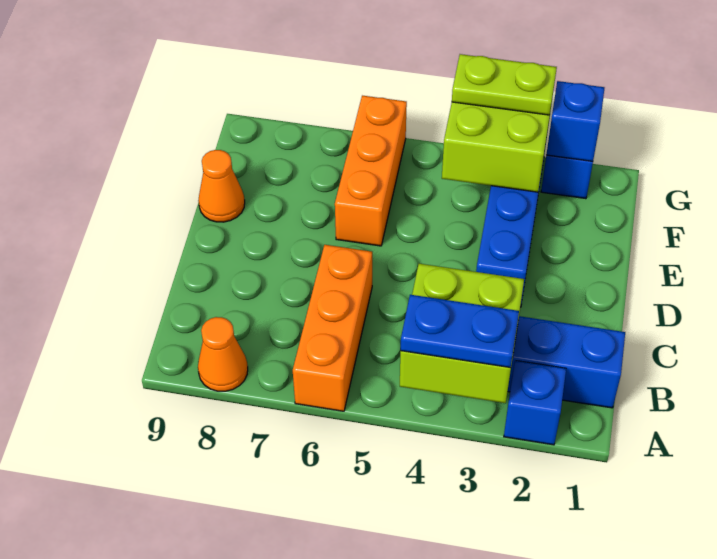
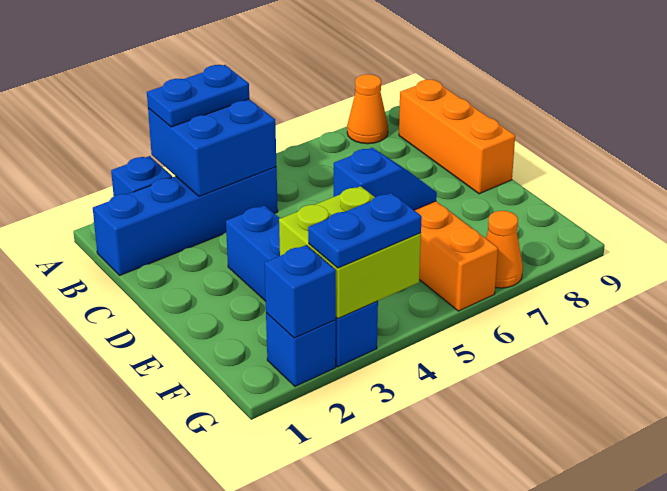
lime 2x2 brick [400,264,524,403] -> blue 2x2 brick [148,99,276,196]
orange 1x3 brick [293,245,372,411] -> orange 1x3 brick moved to [399,80,515,194]
none -> blue 1x2 slope [334,148,437,210]
orange 1x1 cone [198,150,245,222] -> orange 1x1 cone moved to [486,211,523,288]
lime 1x2 plate [452,54,557,115] -> blue 1x2 plate [308,193,422,268]

